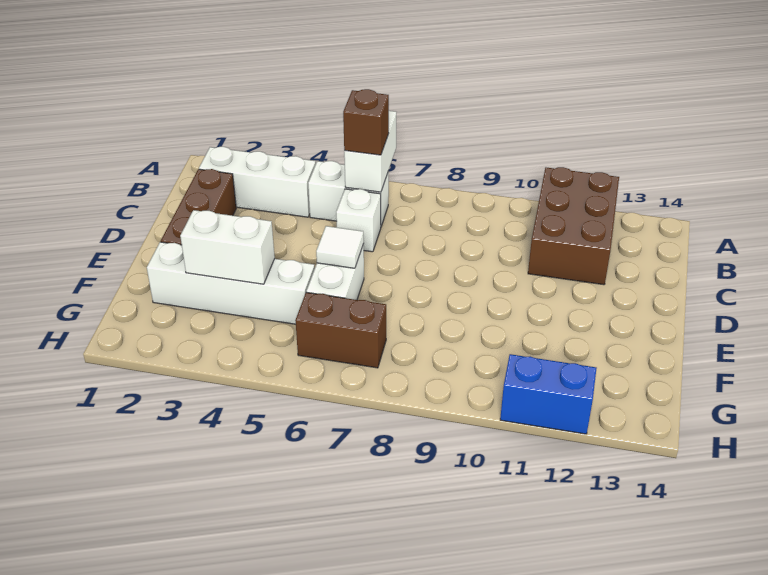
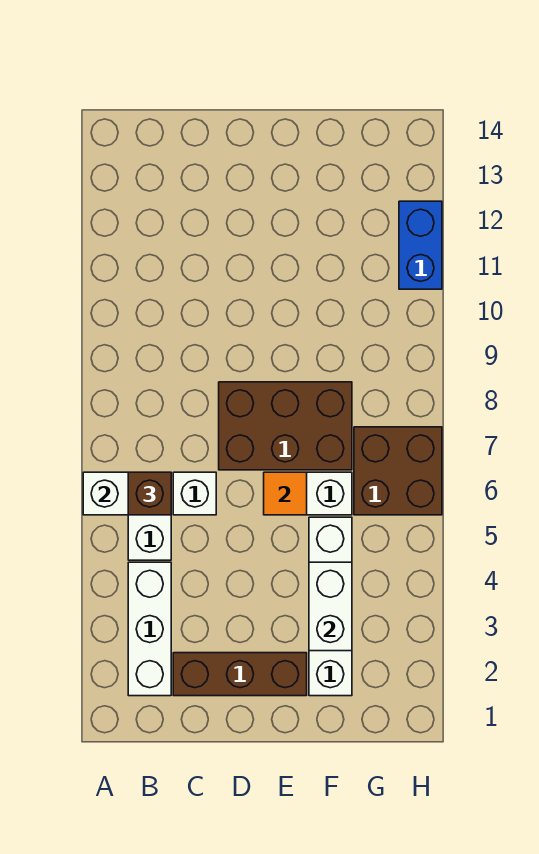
brown 2x3 brick [528,167,619,285] -> brown 2x3 brick moved to [219,382,352,470]
white 1x1 tile [316,226,364,268] -> orange 1x1 tile [264,472,307,515]
brown 1x2 brick [295,292,386,368] -> brown 2x2 brick [354,427,442,515]

